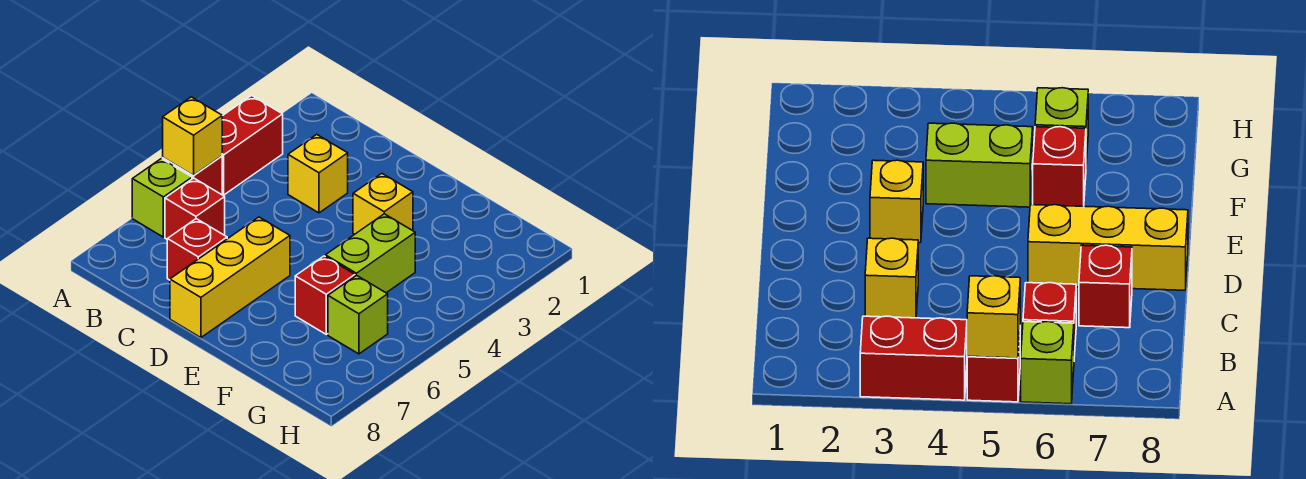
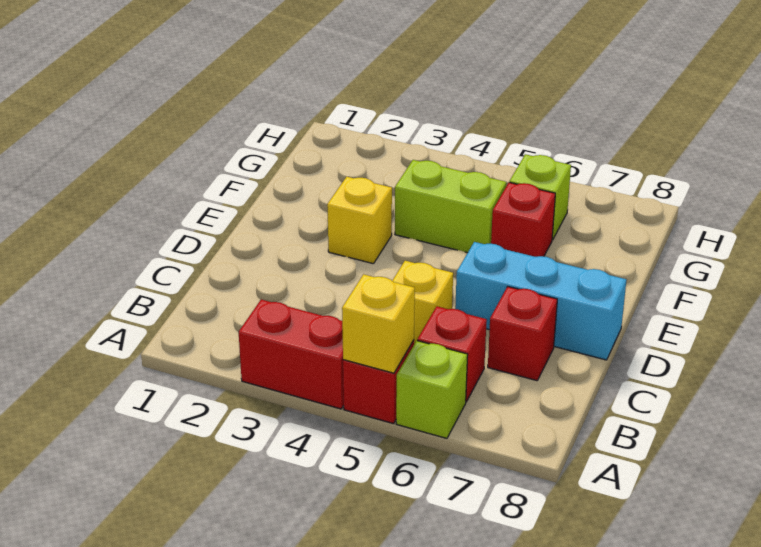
yellow 1x1 brick [288,134,348,213] -> yellow 1x1 brick moved to [392,261,453,344]
yellow 1x3 brick [170,217,290,338] -> cyan 1x3 brick [455,242,626,360]

